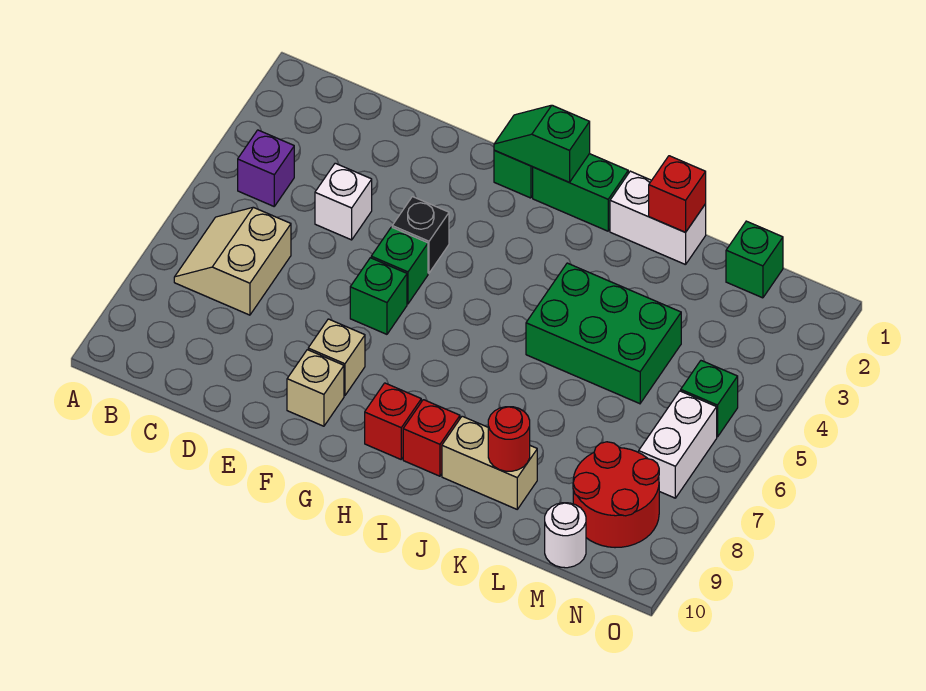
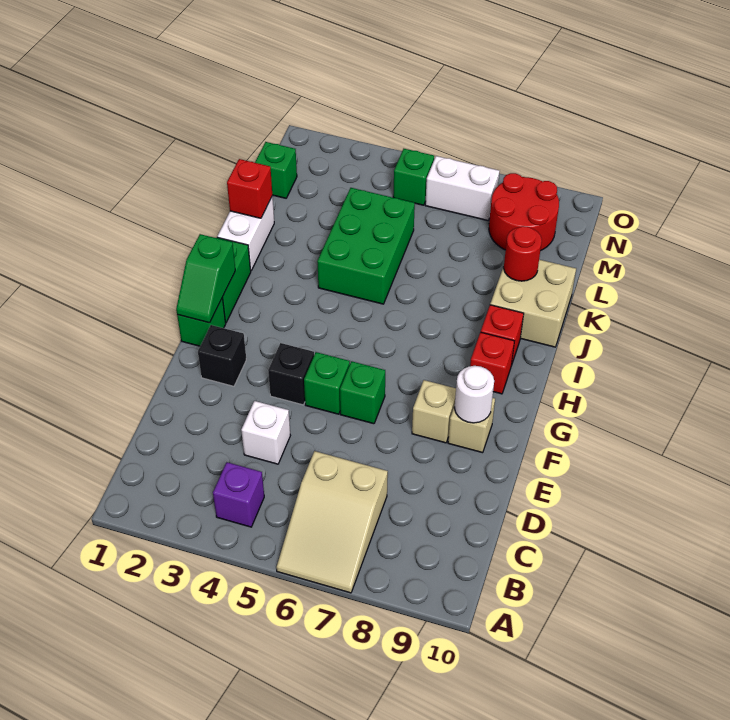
tan 2x2 slope [174,207,291,315] -> tan 2x3 slope [276,451,388,593]
none -> black 1x1 brick [198,325,246,386]
tan 1x2 brick [442,416,537,509] -> tan 2x2 brick [490,260,576,347]
white 1x1 round brick [545,503,586,568] -> white 1x1 round brick moved to [455,366,494,423]

